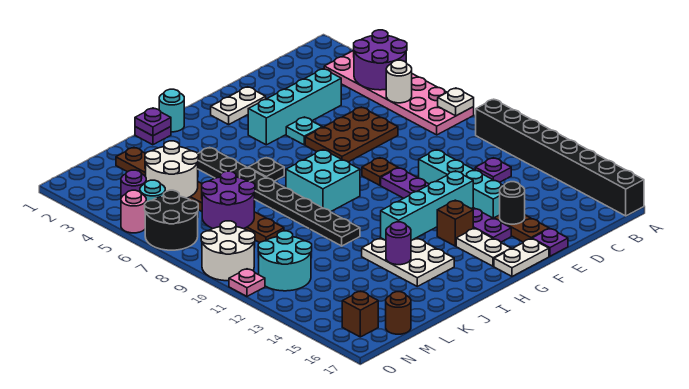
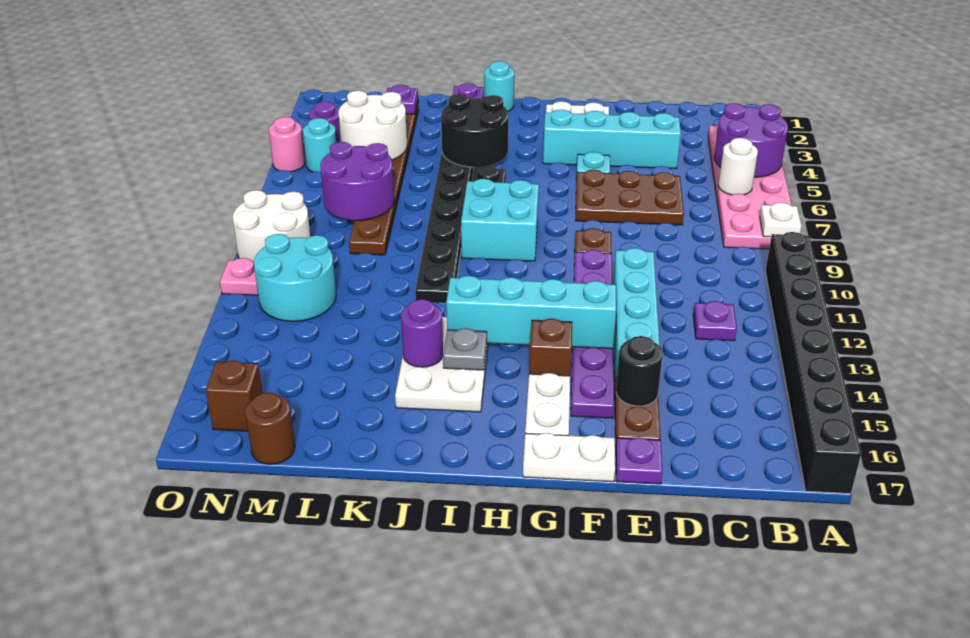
none -> grey 1x1 plate [443,328,487,370]
purple 1x1 plate [135,108,171,136] -> purple 1x1 plate moved to [386,85,418,114]
black 2x2 round brick [145,190,198,250] -> black 2x2 round brick moved to [441,94,508,167]

